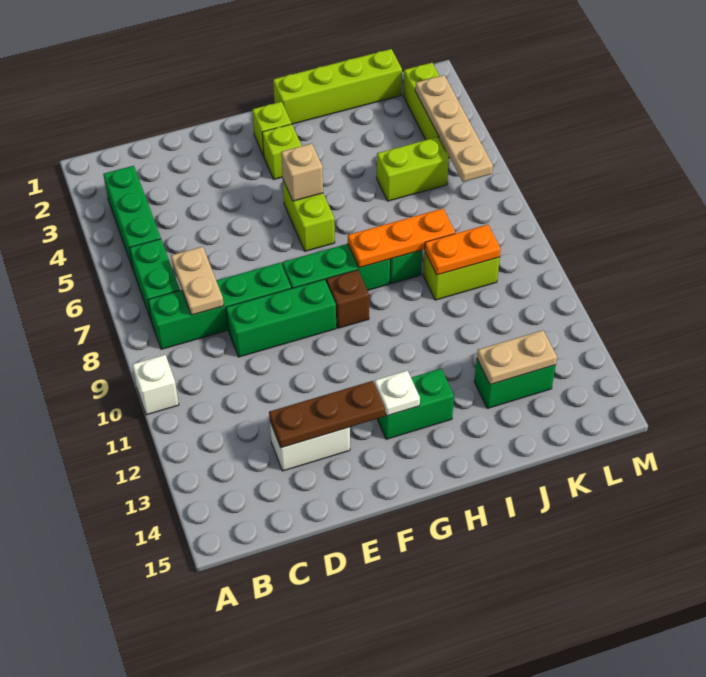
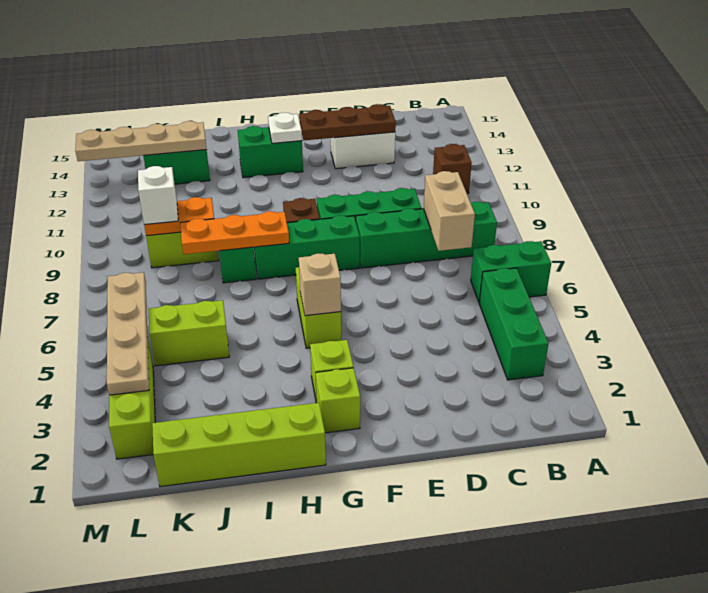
white 1x1 brick [132,355,179,415] -> white 1x1 brick moved to [138,166,178,225]
green 1x2 brick [129,239,180,320] -> green 1x2 brick turned to [471,241,551,302]
none -> brown 1x1 brick [433,144,472,194]
tan 1x2 plate [171,247,224,315] -> tan 1x2 brick [424,171,475,251]
tan 1x2 plate [477,330,557,385] -> tan 1x4 plate [75,121,207,161]

